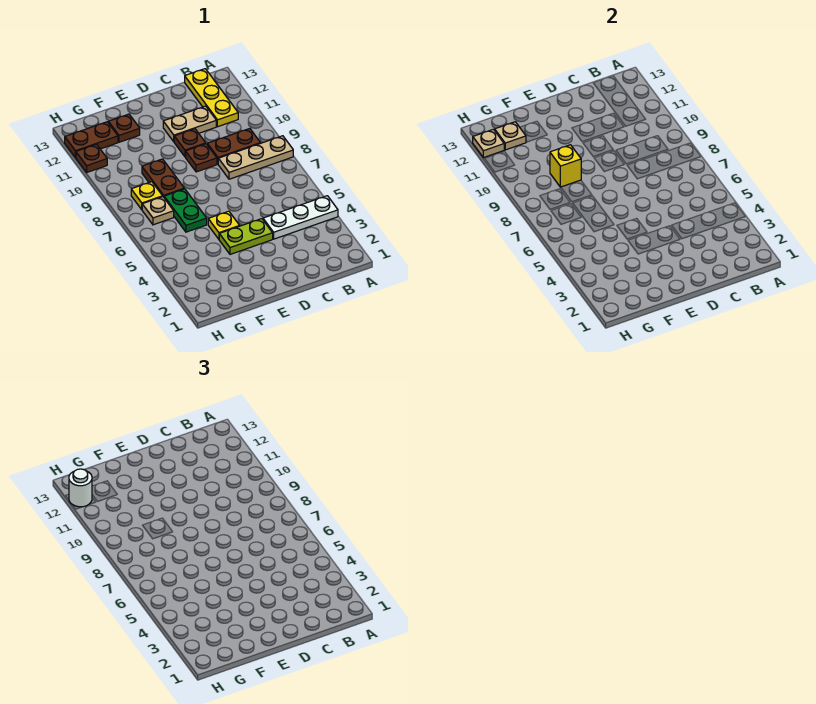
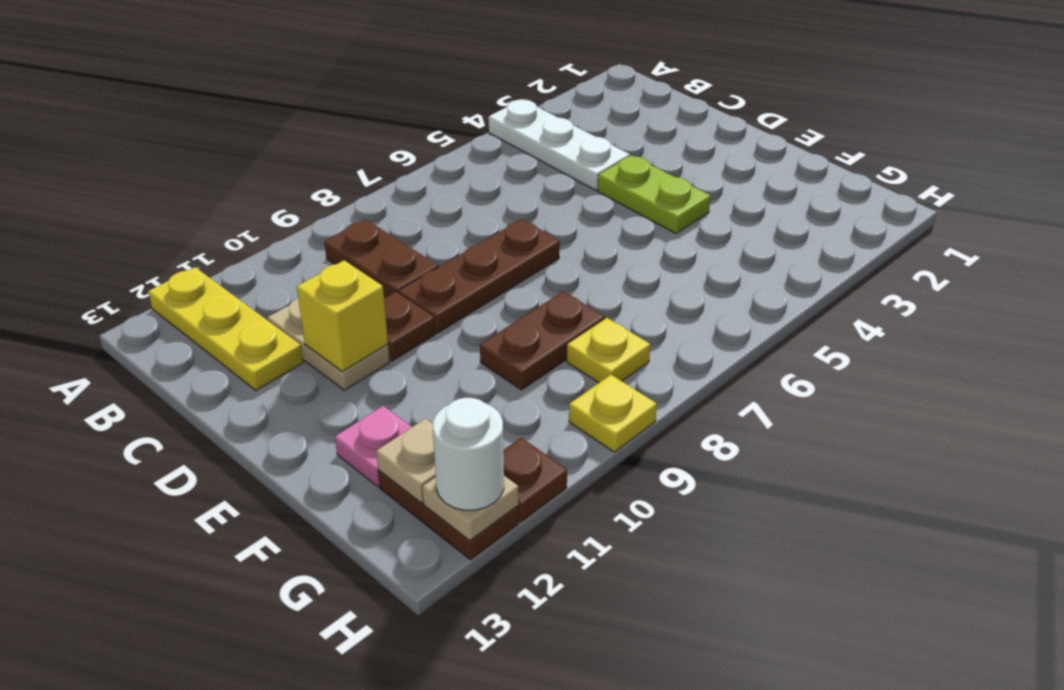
tan 1x3 plate [218,136,293,179] -> none
yellow 1x3 plate [185,69,238,127] -> yellow 1x3 plate turned to [148,267,303,390]
brown 1x1 plate [186,144,217,172] -> brown 1x3 plate [399,219,560,333]
yellow 1x1 plate [208,211,239,239] -> yellow 1x1 plate moved to [569,375,657,452]
green 1x2 plate [164,189,207,232] -> none
yellow 1x1 brick [550,145,581,187] -> yellow 1x1 brick moved to [297,260,388,371]
brown 1x1 plate [108,114,140,142] -> pink 1x1 plate [335,406,412,487]
tan 1x1 plate [142,197,174,225] -> none

